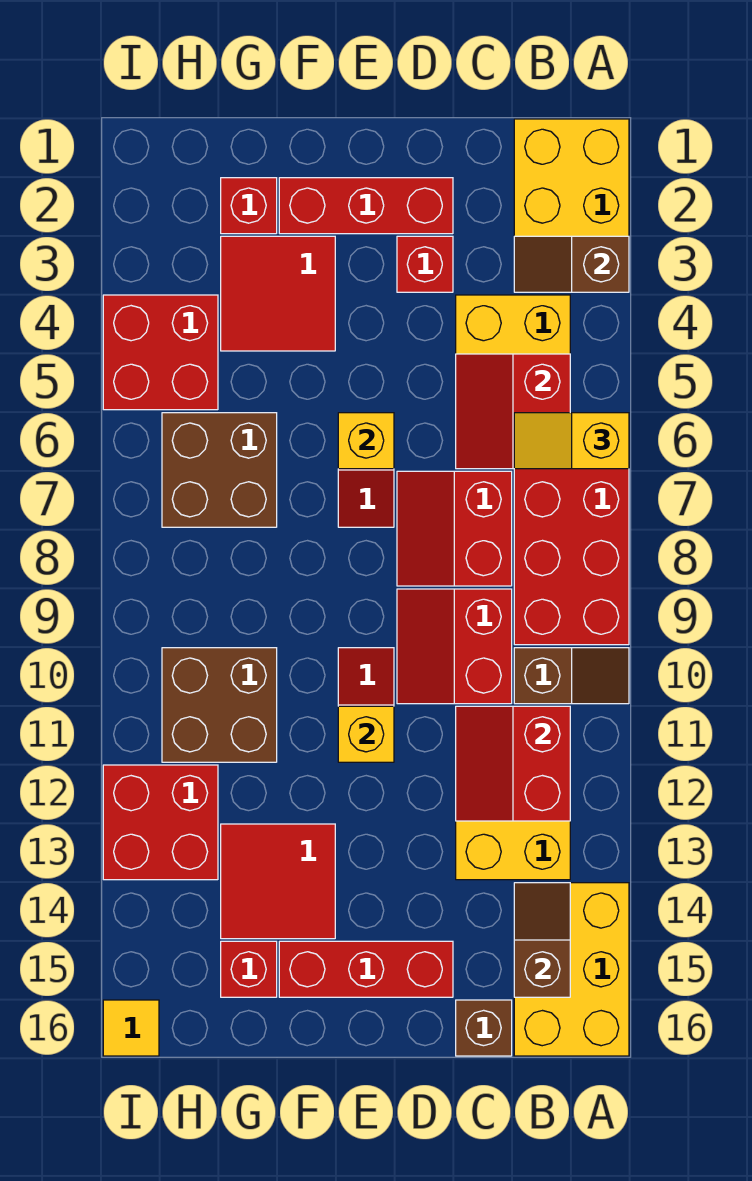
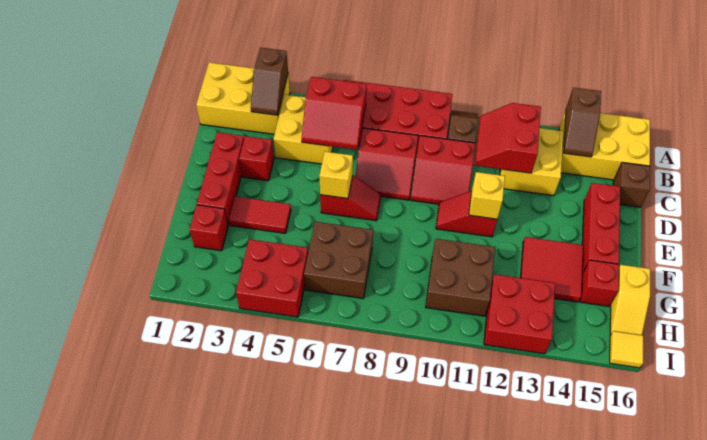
yellow 1x2 slope [514,413,629,469] -> yellow 1x2 slope moved to [610,265,650,335]
red 2x2 slope [456,706,570,821] -> red 2x2 slope turned to [474,103,541,173]
brown 1x2 slope [514,883,570,997] -> brown 1x2 slope turned to [564,88,601,157]
red 2x2 tile [221,236,335,351] -> red 1x2 tile [229,196,291,233]

